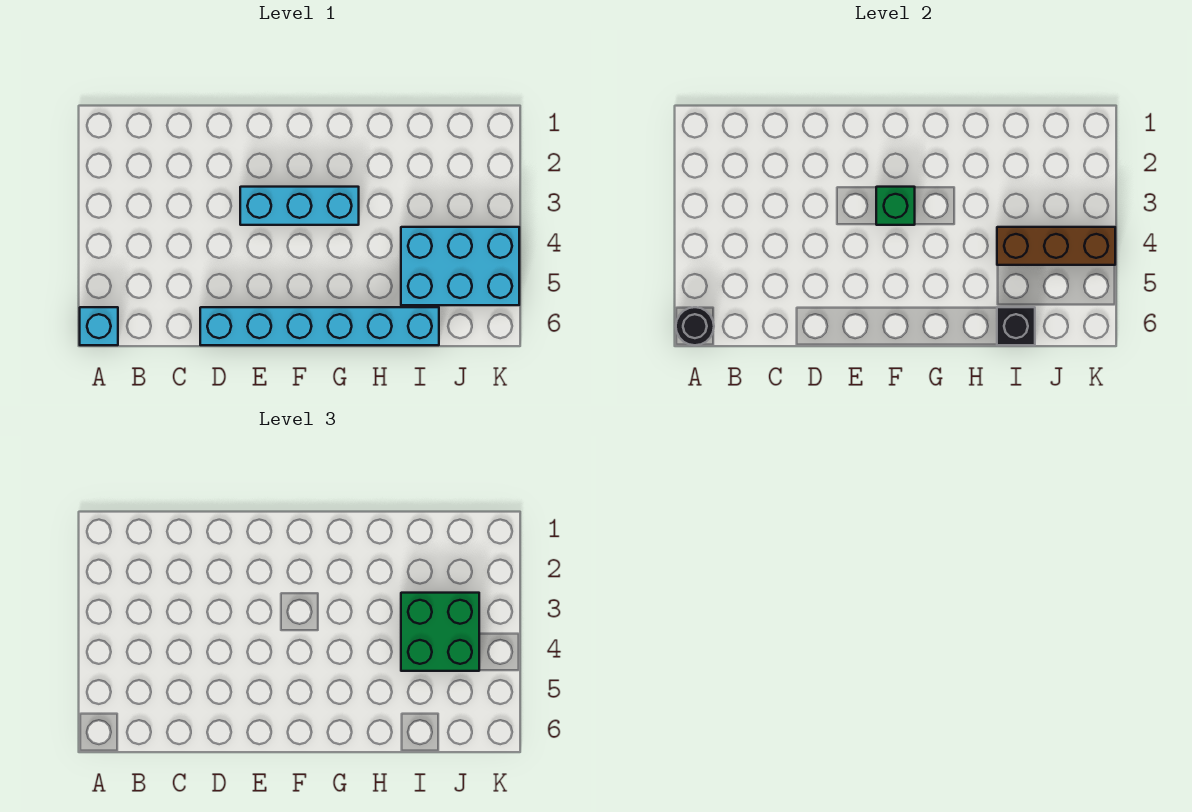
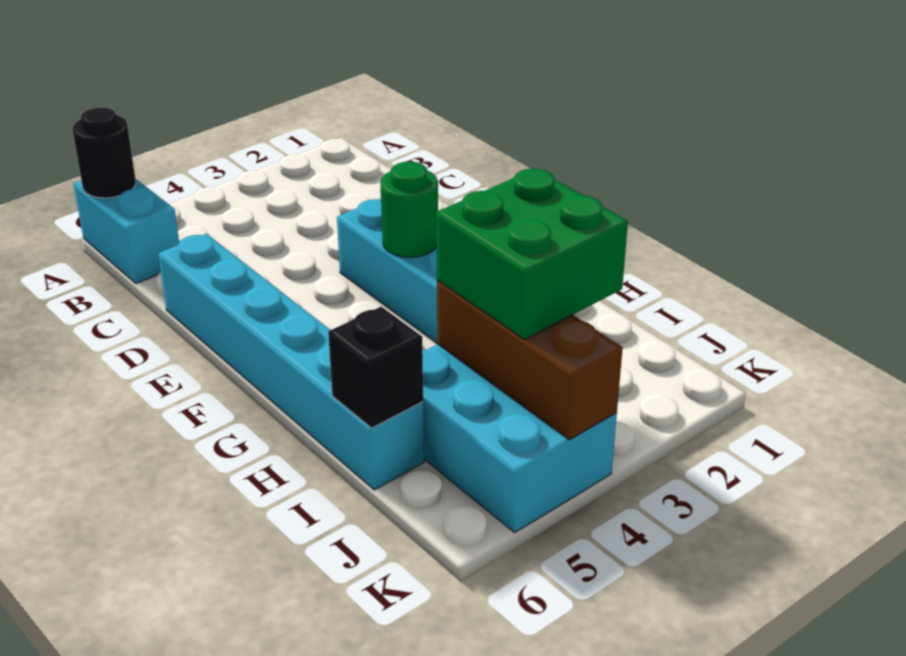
cyan 1x1 brick [80,307,118,345] -> cyan 1x2 brick [73,179,179,284]
green 1x1 brick [876,187,915,225] -> green 1x1 round brick [381,162,438,257]

